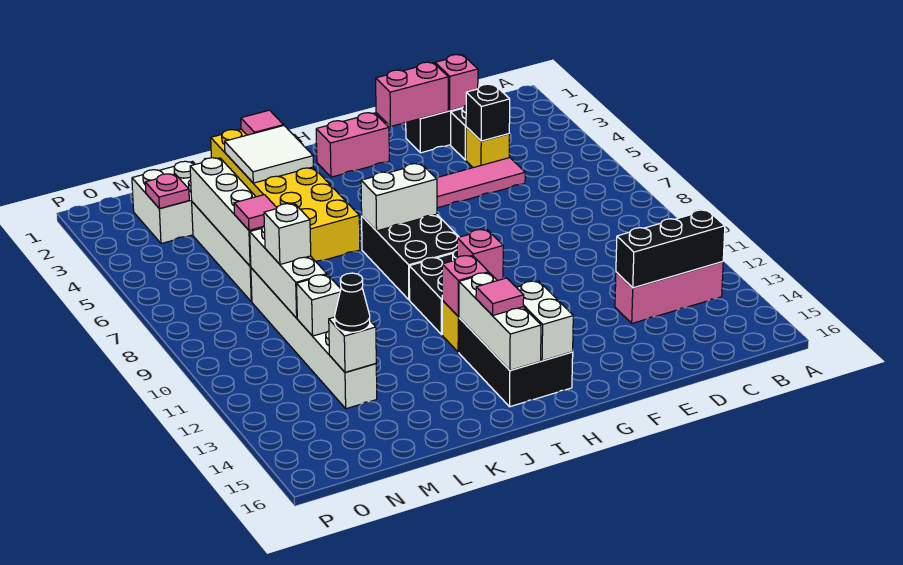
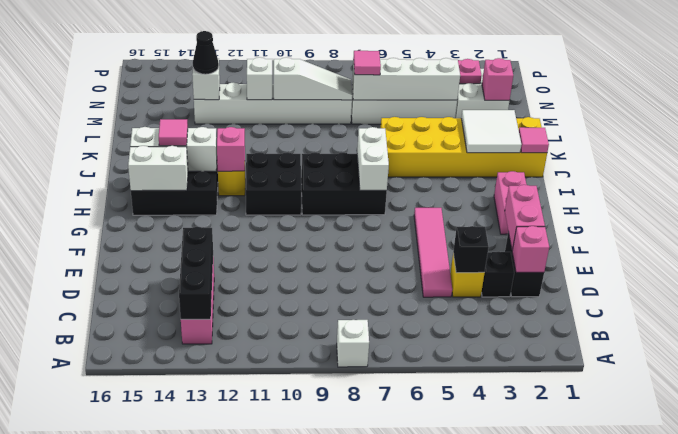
pink 1x1 brick [457,230,503,281] -> pink 1x1 brick moved to [482,58,513,100]
white 1x3 brick [250,226,327,318] -> white 1x3 slope [274,57,352,100]
white 1x1 brick [264,204,311,264] -> white 1x1 brick moved to [337,320,369,367]

